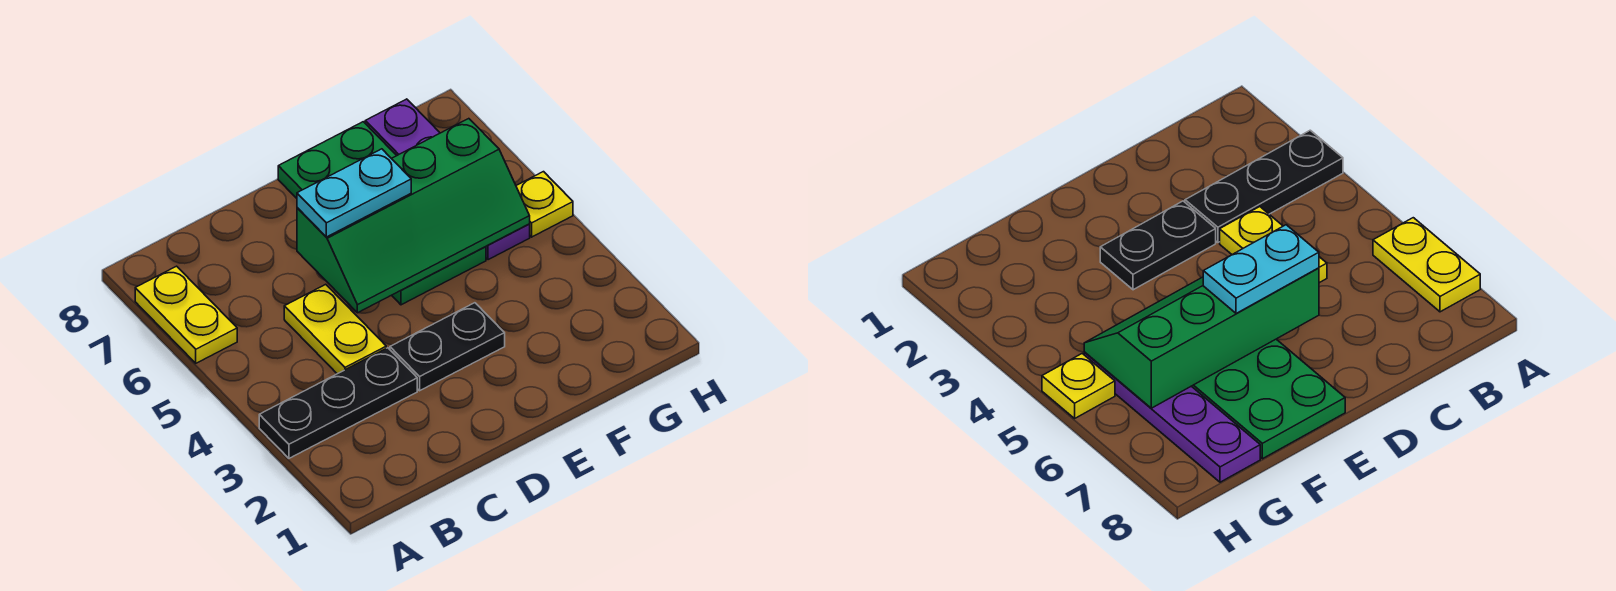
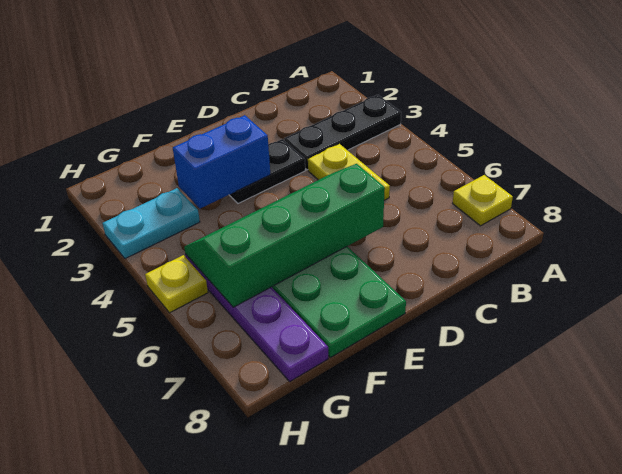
yellow 1x2 plate [135,266,237,363] -> yellow 1x1 plate [452,175,513,226]
cyan 1x2 plate [297,149,411,237] -> cyan 1x2 plate moved to [102,188,200,259]
none -> blue 1x2 brick [173,115,270,208]

